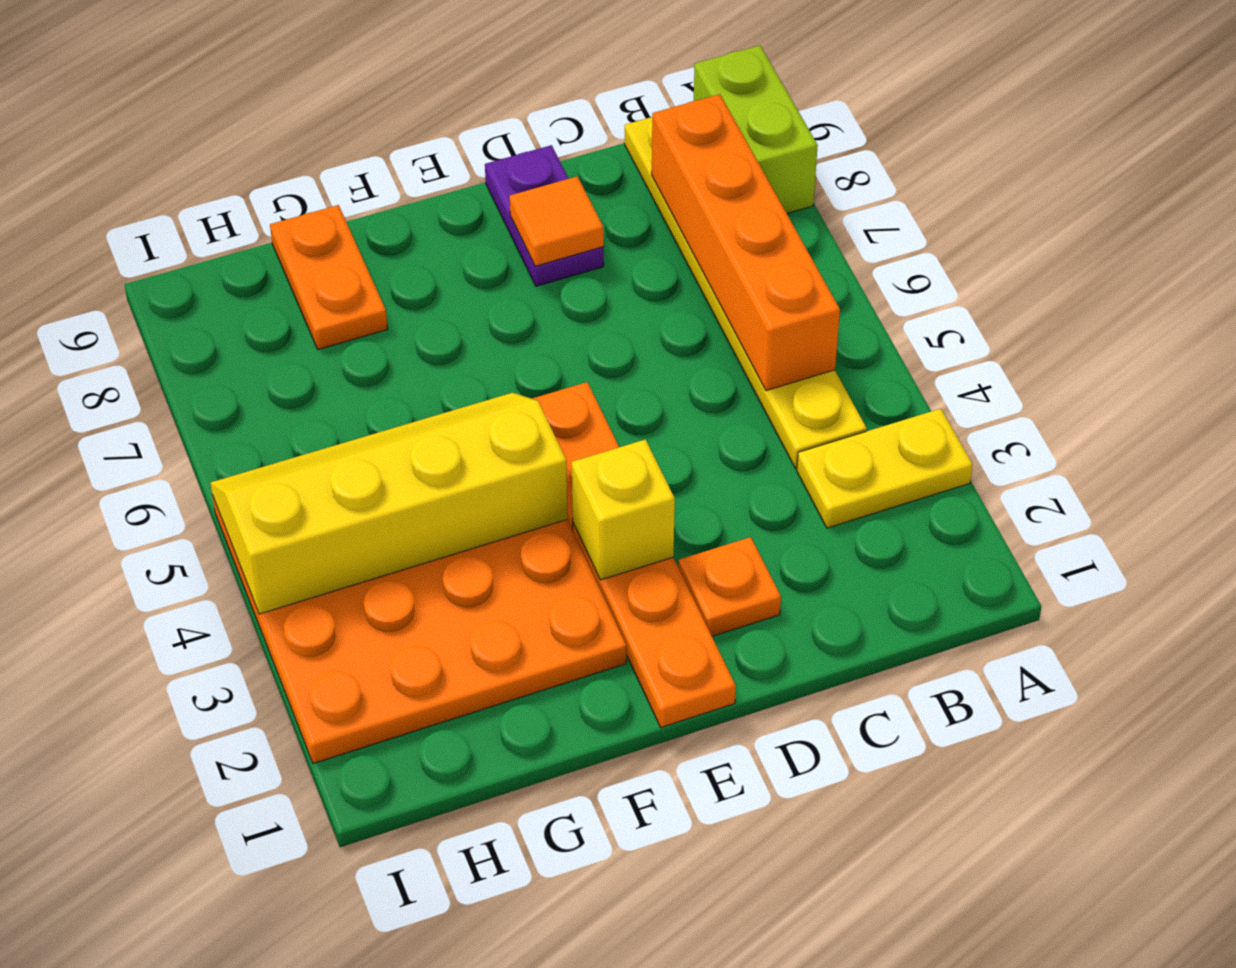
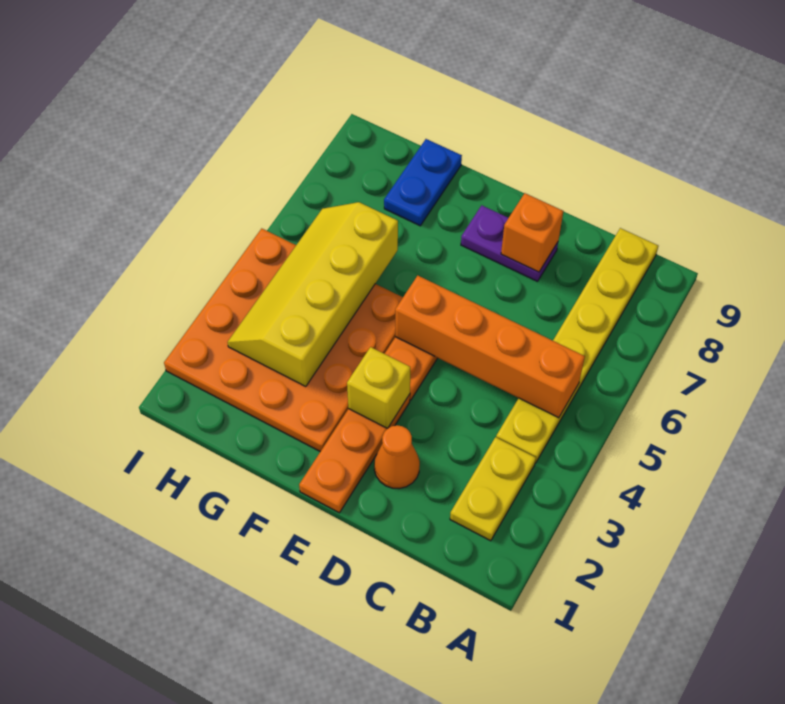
yellow 1x2 plate [797,409,973,528] -> yellow 1x2 plate turned to [450,437,536,541]
lime 1x2 brick [694,45,818,213] -> none
orange 1x4 brick [652,94,840,391] -> orange 1x4 brick turned to [395,276,585,418]
orange 1x1 plate [678,537,781,636] -> orange 1x1 cone [374,425,420,489]
purple 1x2 plate [485,145,604,286] -> purple 1x2 plate turned to [461,205,558,281]
orange 1x1 tile [510,176,604,266] -> orange 1x1 brick [501,193,563,272]
yellow 2x4 slope [210,393,568,614] -> yellow 2x4 slope turned to [228,202,398,387]
orange 1x2 plate [270,205,388,350] -> blue 1x2 plate [384,139,462,226]

